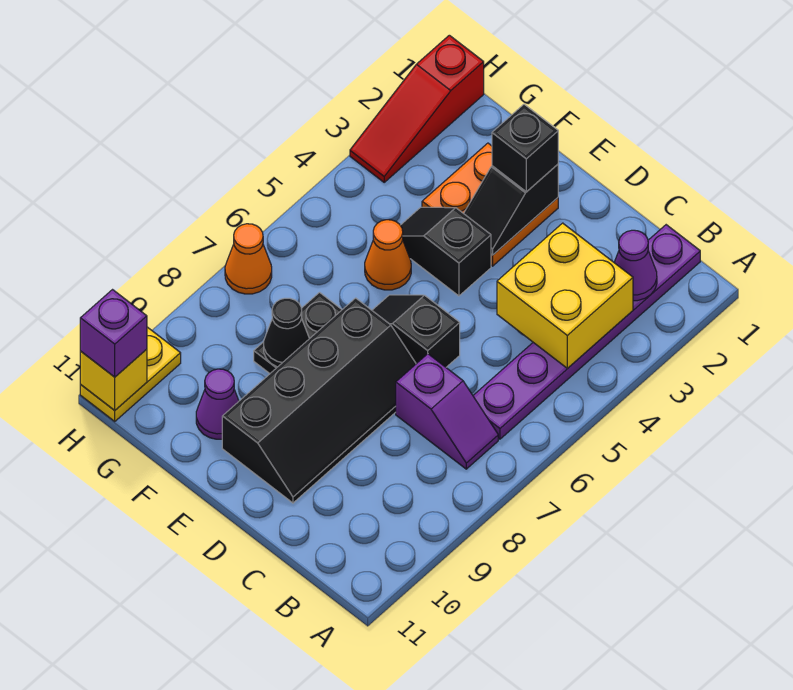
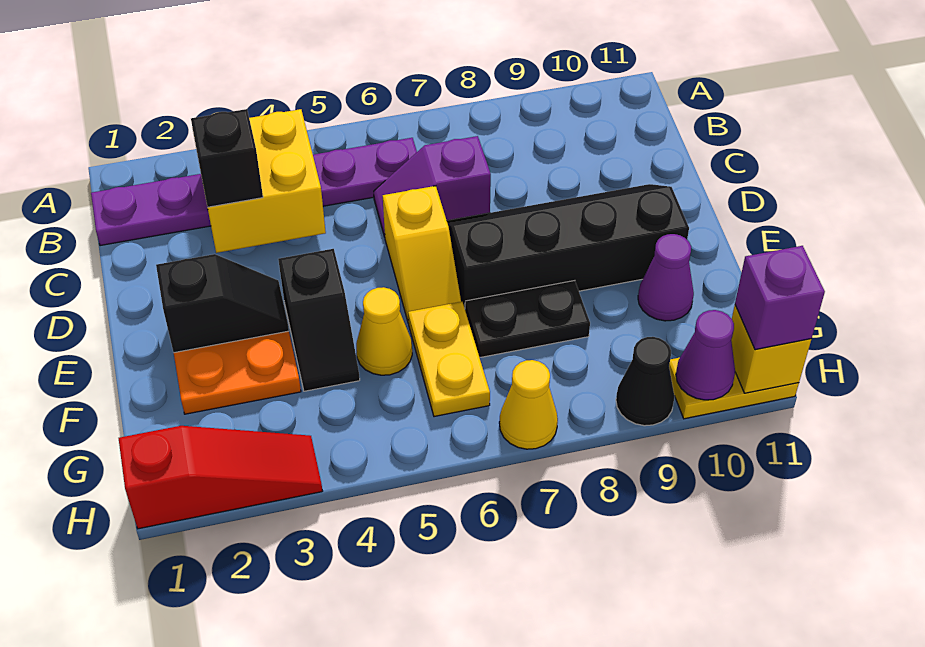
purple 1x1 cone [614,230,657,301] -> purple 1x1 cone moved to [676,310,735,400]
purple 1x2 slope [396,354,498,469] -> purple 1x2 slope turned to [374,136,491,237]
black 1x2 slope [372,295,460,367] -> yellow 1x2 slope [383,186,461,323]
black 1x1 brick [492,104,558,192] -> black 1x1 brick moved to [191,109,263,207]
orange 1x1 cone [365,220,411,290] -> yellow 1x1 cone [356,287,412,375]
none -> yellow 1x2 plate [408,302,490,417]
black 1x1 cone [264,298,309,367] -> black 1x1 cone moved to [616,337,674,426]
orange 1x1 cone [225,224,272,294] -> yellow 1x1 cone [499,360,558,449]

